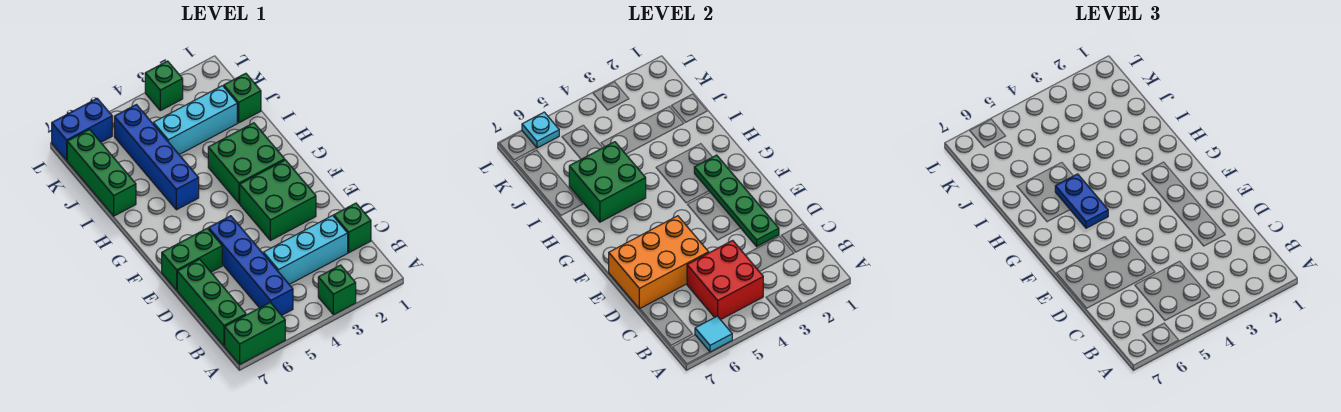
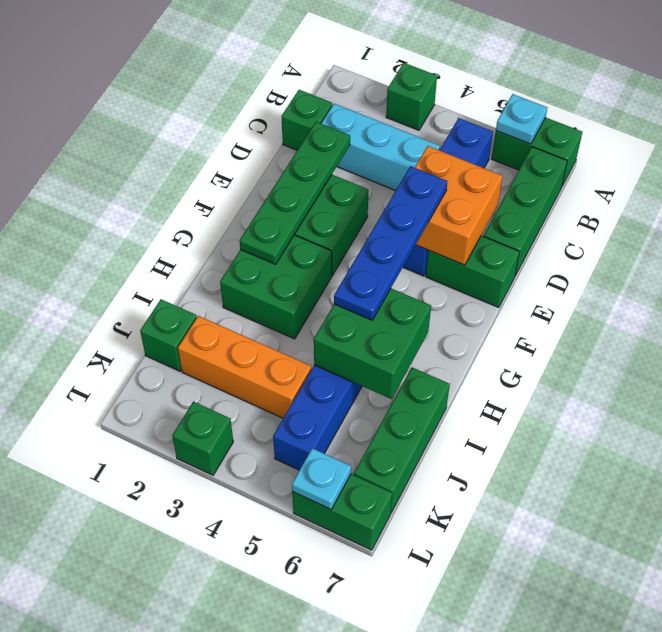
cyan 1x1 tile [695,316,732,352] -> cyan 1x1 plate [496,94,547,144]
red 2x2 brick [687,240,763,320] -> none
orange 2x3 brick [609,216,709,309] -> orange 2x2 brick [415,146,503,265]
blue 1x2 plate [1055,174,1108,228] -> blue 1x4 plate [334,166,447,320]
cyan 1x3 brick [153,86,237,155] -> orange 1x3 brick [178,316,312,418]
blue 1x2 brick [52,99,112,160] -> green 1x2 brick [292,474,392,550]

